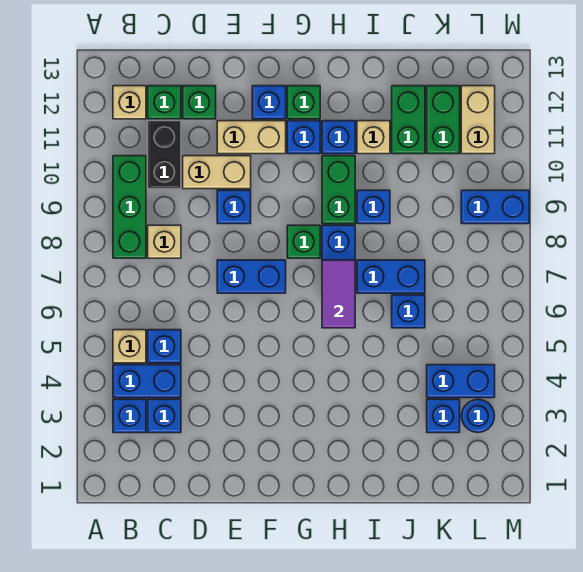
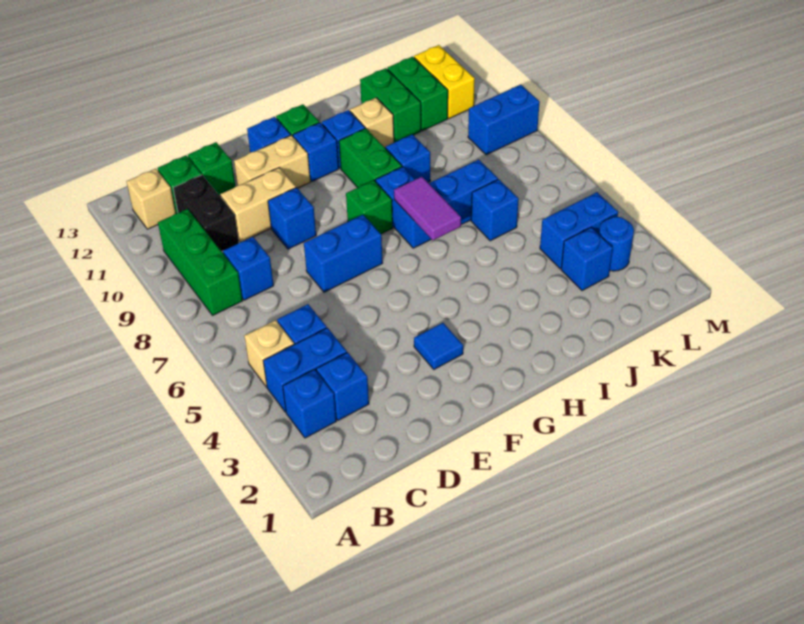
tan 1x1 brick [148,225,181,258] -> blue 1x1 brick [223,237,274,300]
none -> blue 1x1 tile [414,323,463,369]
tan 1x2 brick [461,86,495,154] -> yellow 1x2 brick [414,45,475,118]

